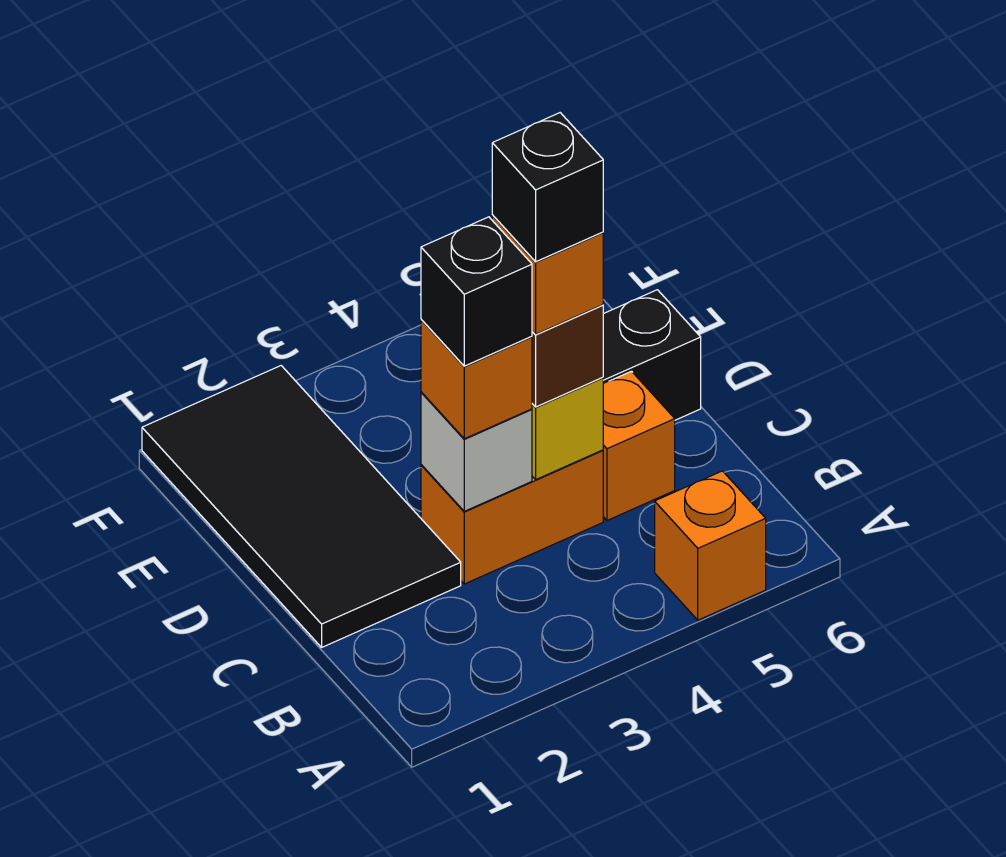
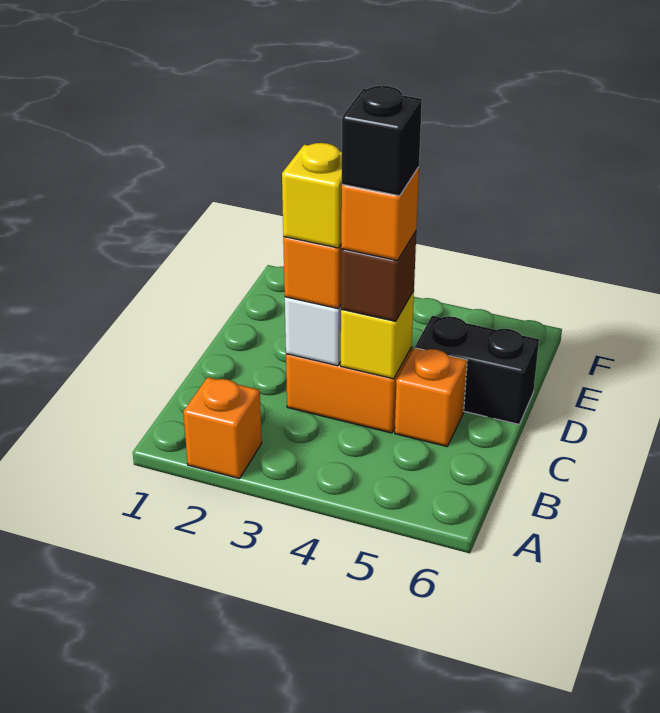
orange 1x1 brick [655,471,766,620] -> orange 1x1 brick moved to [183,377,262,479]
black 2x4 tile [142,366,461,647] -> none
black 1x1 brick [421,217,532,366] -> yellow 1x1 brick [282,143,342,248]

